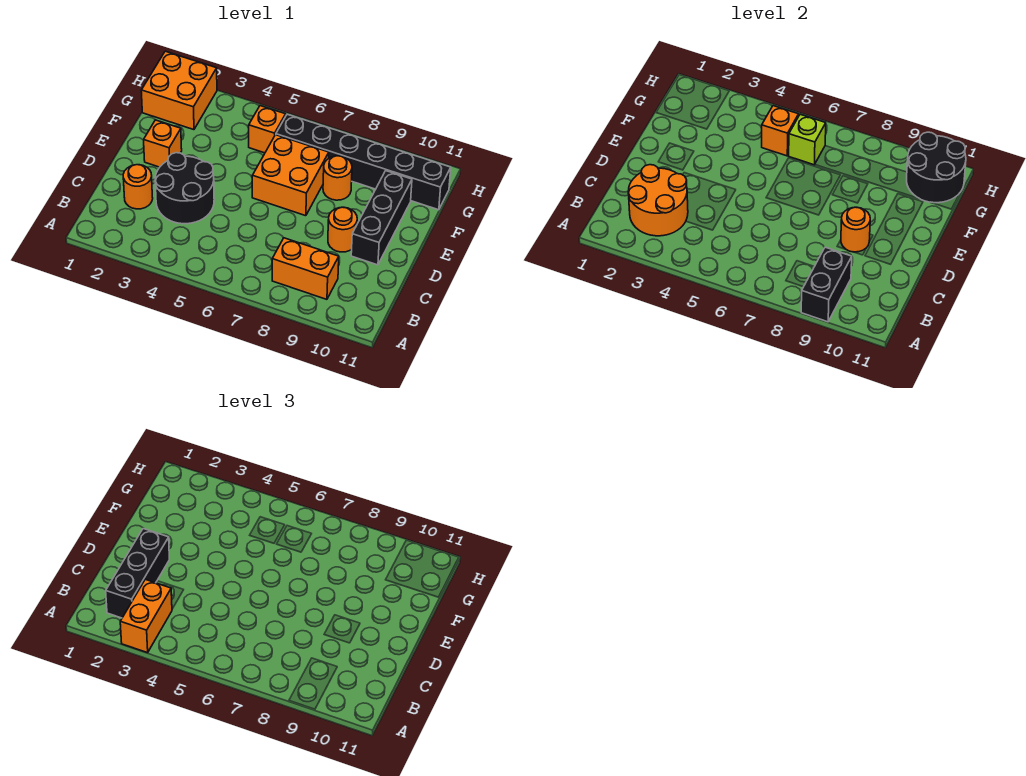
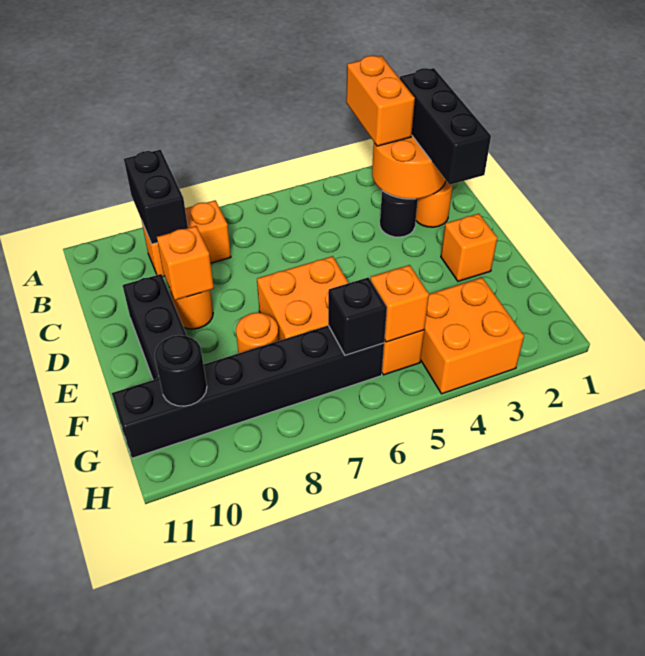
black 2x2 round brick [155,153,214,224] -> black 1x1 round brick [380,191,418,237]
orange 1x1 round brick [841,207,870,252] -> orange 1x1 brick [157,226,214,300]
orange 2x2 brick [141,51,217,130] -> orange 2x2 brick moved to [421,278,524,394]
lime 1x1 brick [789,114,826,165] -> black 1x1 brick [328,277,387,355]
black 2x2 round brick [907,132,966,203] -> black 1x1 round brick [155,335,207,406]

